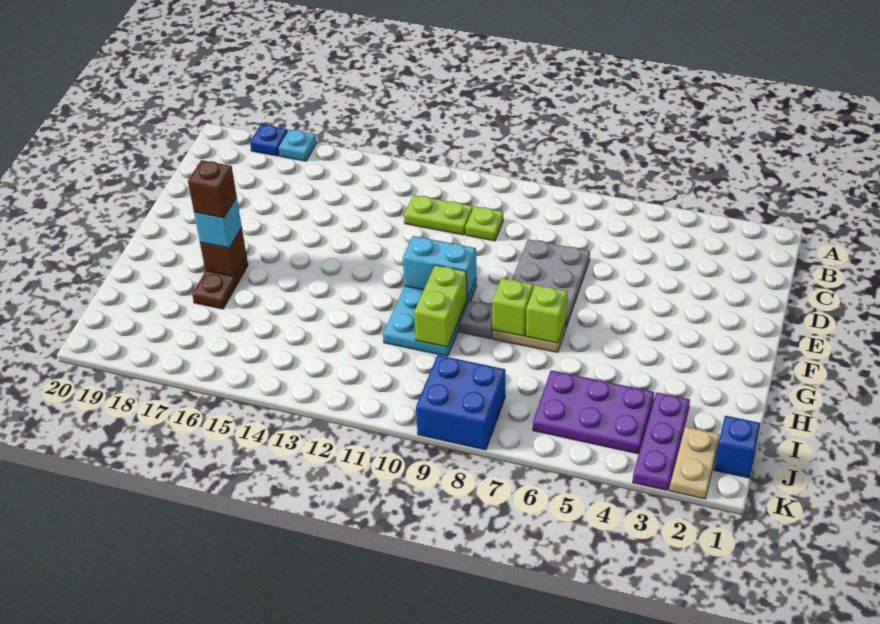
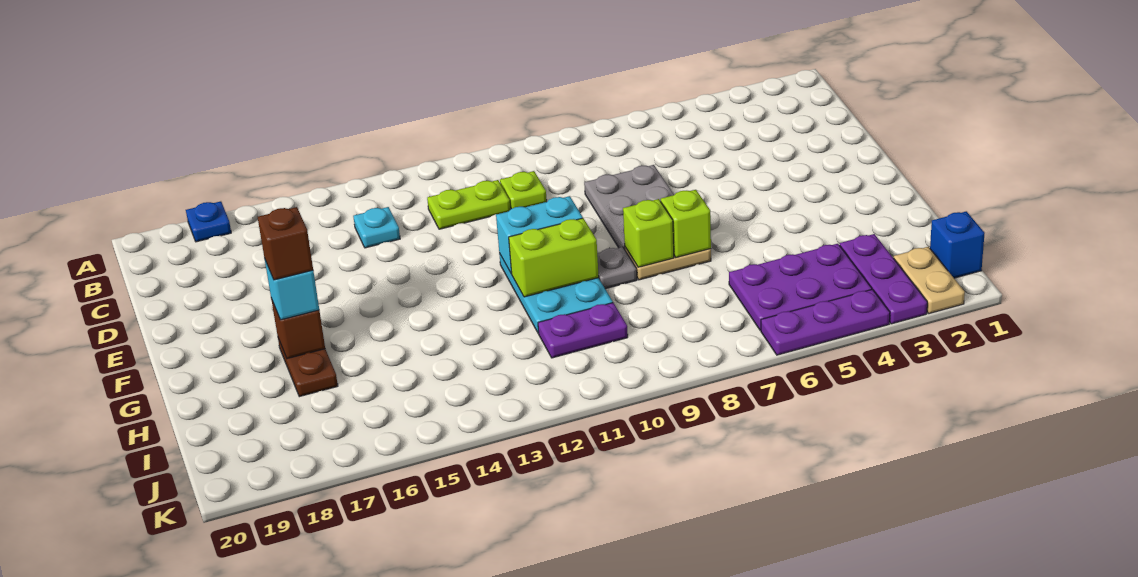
cyan 1x1 plate [278,130,316,161] -> cyan 1x1 plate moved to [353,207,400,248]
lime 1x2 brick [414,265,467,347] -> lime 1x2 brick turned to [509,218,599,297]
none -> purple 1x2 plate [538,303,628,358]
blue 2x2 brick [416,355,505,450] -> none
none -> purple 1x3 plate [761,290,890,355]

